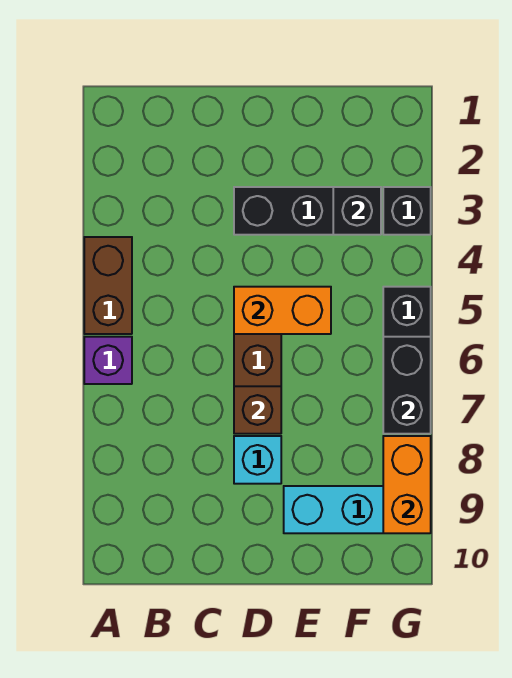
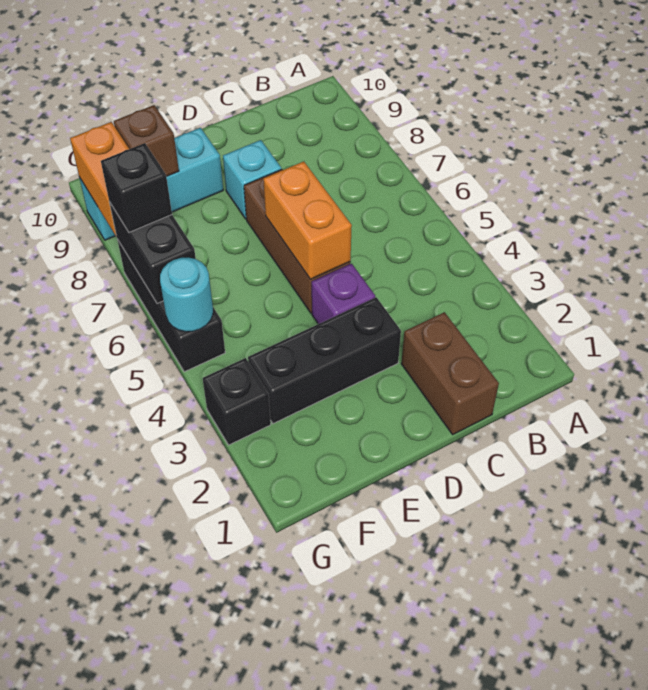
brown 1x2 brick [84,237,132,334] -> brown 1x2 brick moved to [401,312,499,434]
purple 1x1 brick [84,337,132,384] -> purple 1x1 brick moved to [312,264,375,324]
orange 1x2 brick [234,287,331,334] -> orange 1x2 brick turned to [263,161,352,279]
brown 1x1 brick [234,386,281,434] -> brown 1x1 brick moved to [114,105,179,176]
black 1x1 brick [333,187,381,235] -> black 1x1 brick moved to [101,143,172,232]
none -> cyan 1x1 round brick [160,257,213,332]

